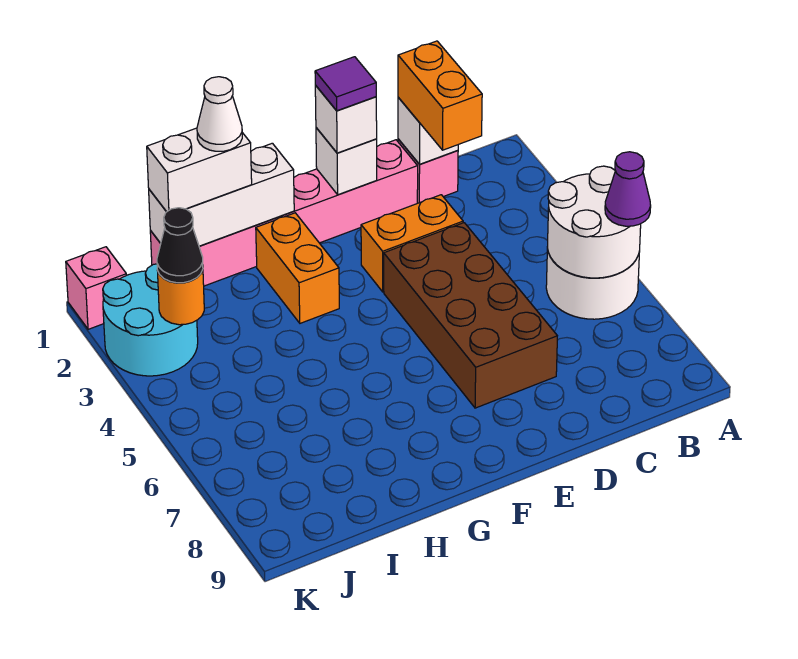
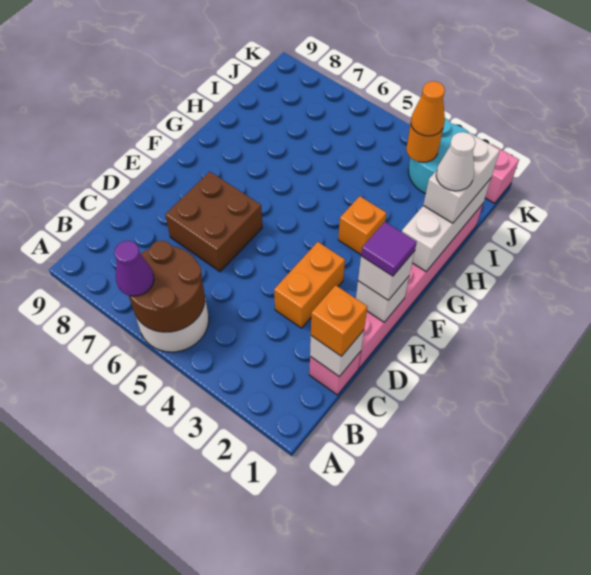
white 2x2 round brick [547,166,641,278] -> brown 2x2 round brick [129,241,205,332]
orange 1x2 brick [398,41,482,150] -> orange 1x1 brick [311,285,367,356]
brown 2x4 brick [384,223,557,408] -> brown 2x2 brick [165,172,262,271]
orange 1x2 brick [256,213,339,323] -> orange 1x1 brick [338,196,386,254]
black 1x1 cone [157,208,203,283] -> orange 1x1 cone [411,81,445,136]

